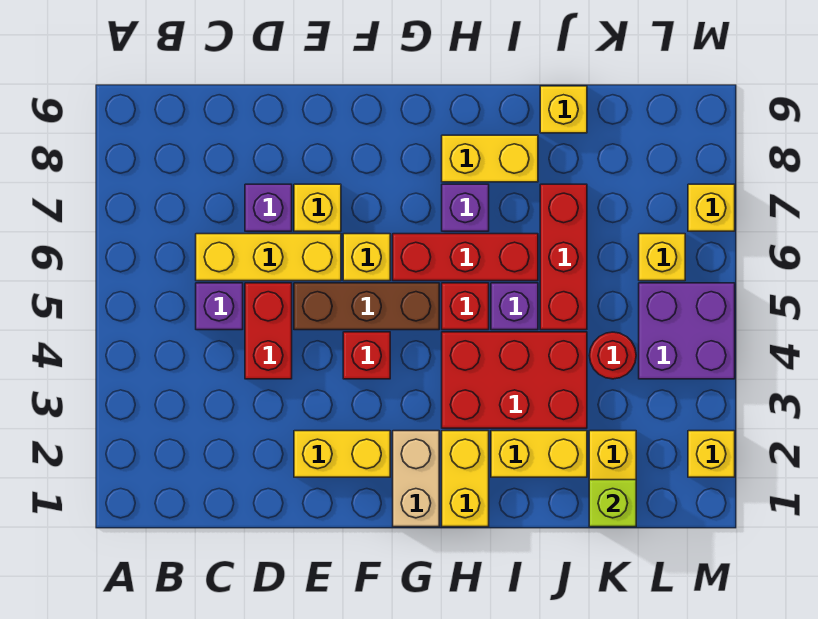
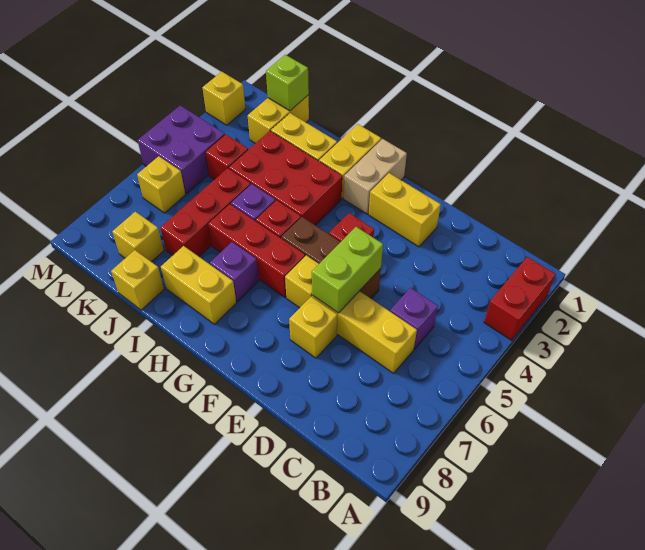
red 1x2 brick [245,283,292,379] -> red 1x2 brick moved to [484,257,555,340]
purple 1x1 brick [245,184,292,231] -> none
none -> lime 1x2 brick [312,227,383,313]
red 1x1 round brick [589,332,636,379] -> red 1x1 brick [205,134,248,180]
yellow 1x1 brick [688,184,735,231] -> yellow 1x1 brick moved to [112,212,164,262]

